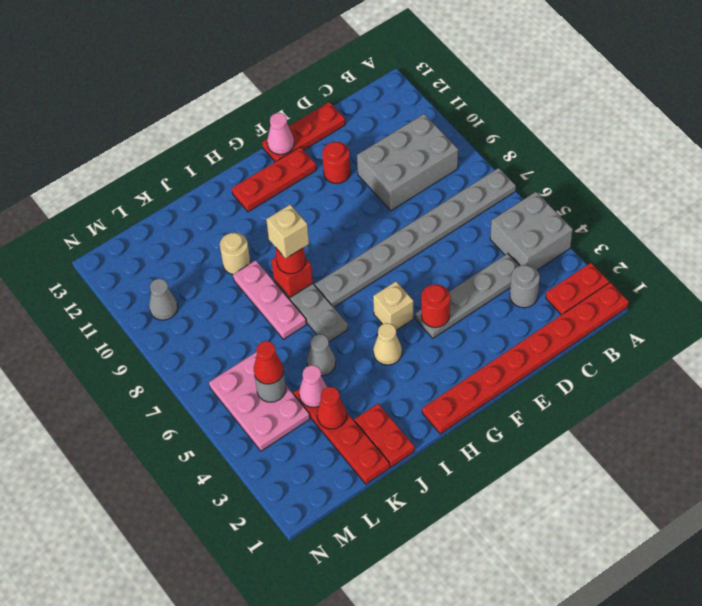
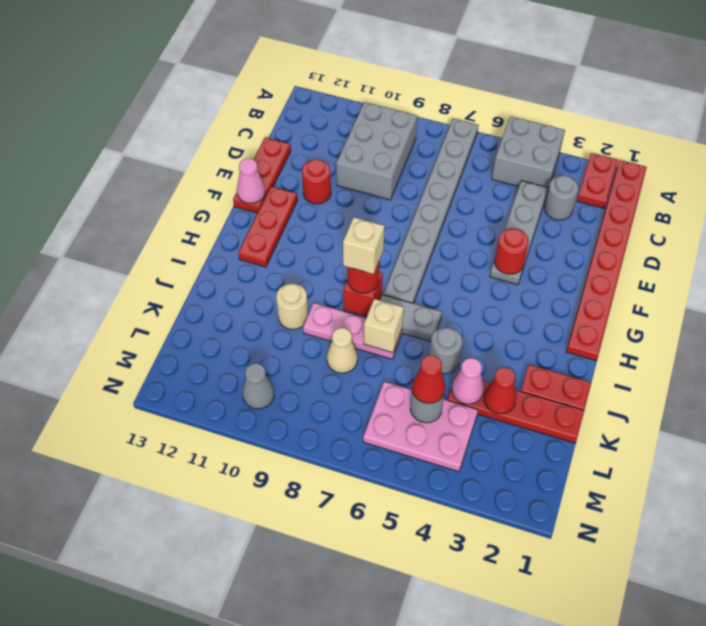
tan 1x1 brick [373,282,414,330] -> tan 1x1 brick moved to [364,299,404,353]
tan 1x1 cone [373,323,402,365] -> tan 1x1 cone moved to [327,328,358,373]
grey 1x1 cone [307,334,336,376] -> grey 1x1 round brick [429,327,463,374]

